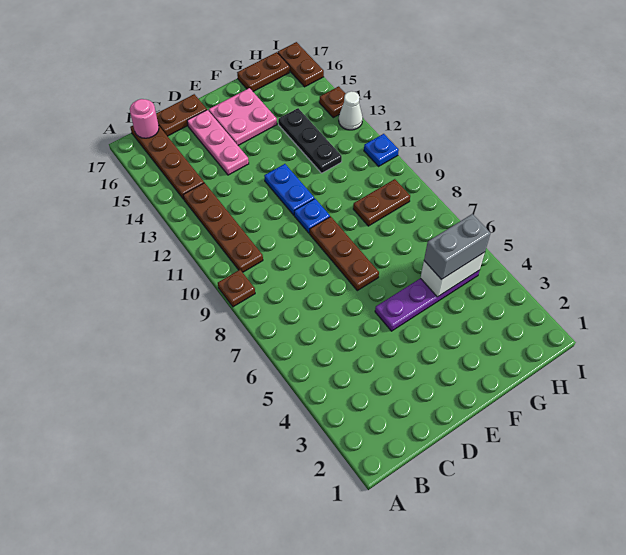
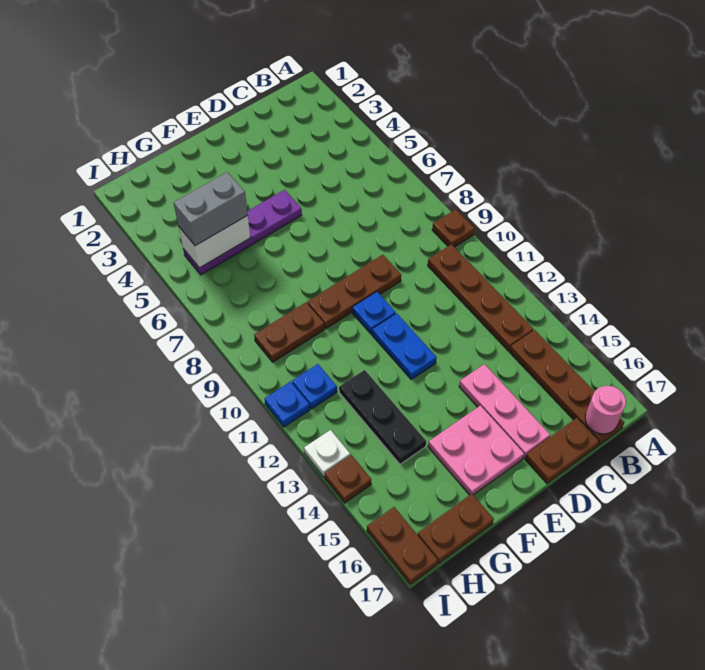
brown 1x3 plate [310,217,379,291] -> brown 1x3 plate turned to [307,255,401,328]
none -> blue 1x1 plate [292,364,337,409]
white 1x1 cone [339,91,363,130] -> white 1x1 plate [304,430,350,477]

